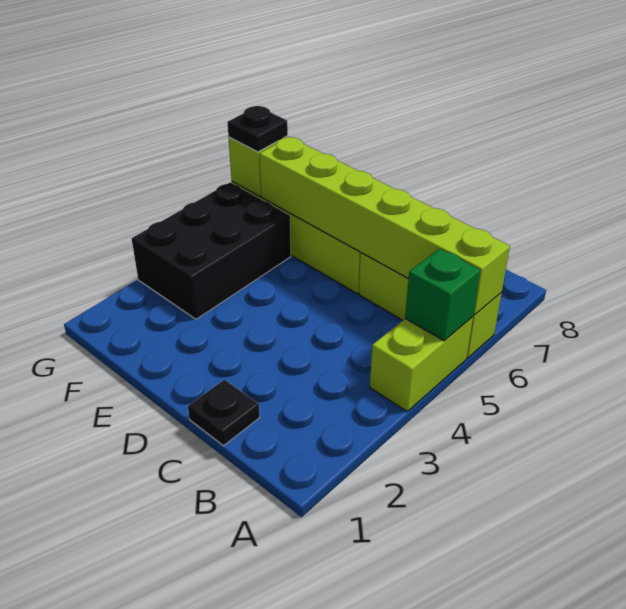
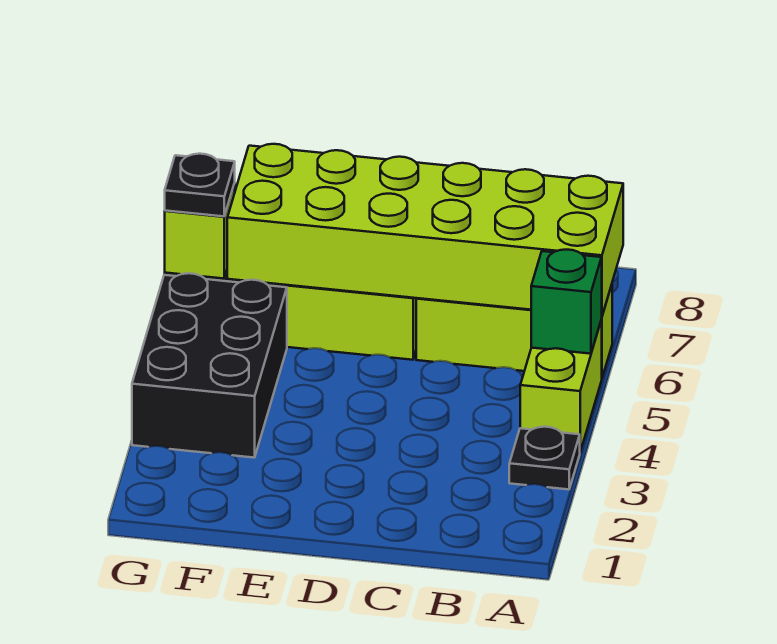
lime 1x6 brick [260,137,510,315] -> lime 2x6 brick [227,144,623,316]
black 1x1 plate [188,380,260,446] -> black 1x1 plate moved to [509,427,580,489]

